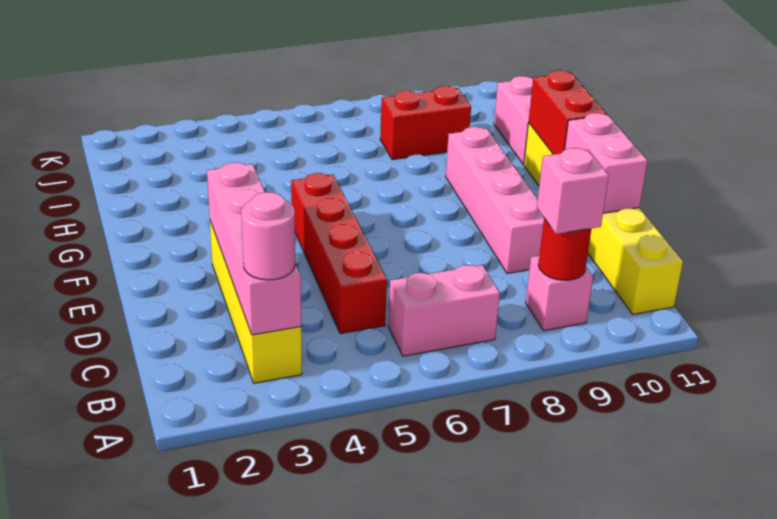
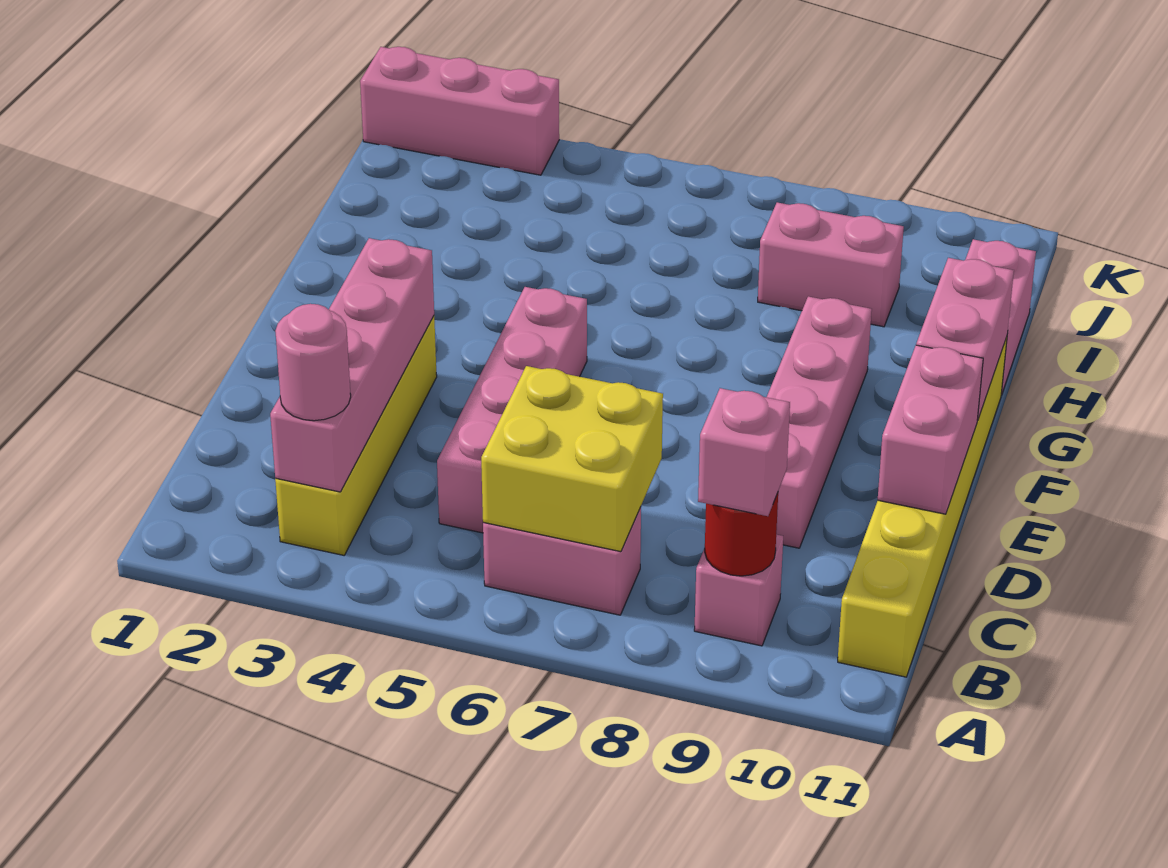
none -> yellow 2x2 brick [481,366,663,552]
red 1x4 brick [291,173,387,334] -> pink 1x4 brick [437,287,587,533]
red 1x2 brick [529,70,607,155] -> pink 1x2 brick [916,258,1014,421]
red 1x2 brick [380,86,471,160] -> pink 1x2 brick [758,202,904,327]
none -> pink 1x3 brick [360,47,559,175]

